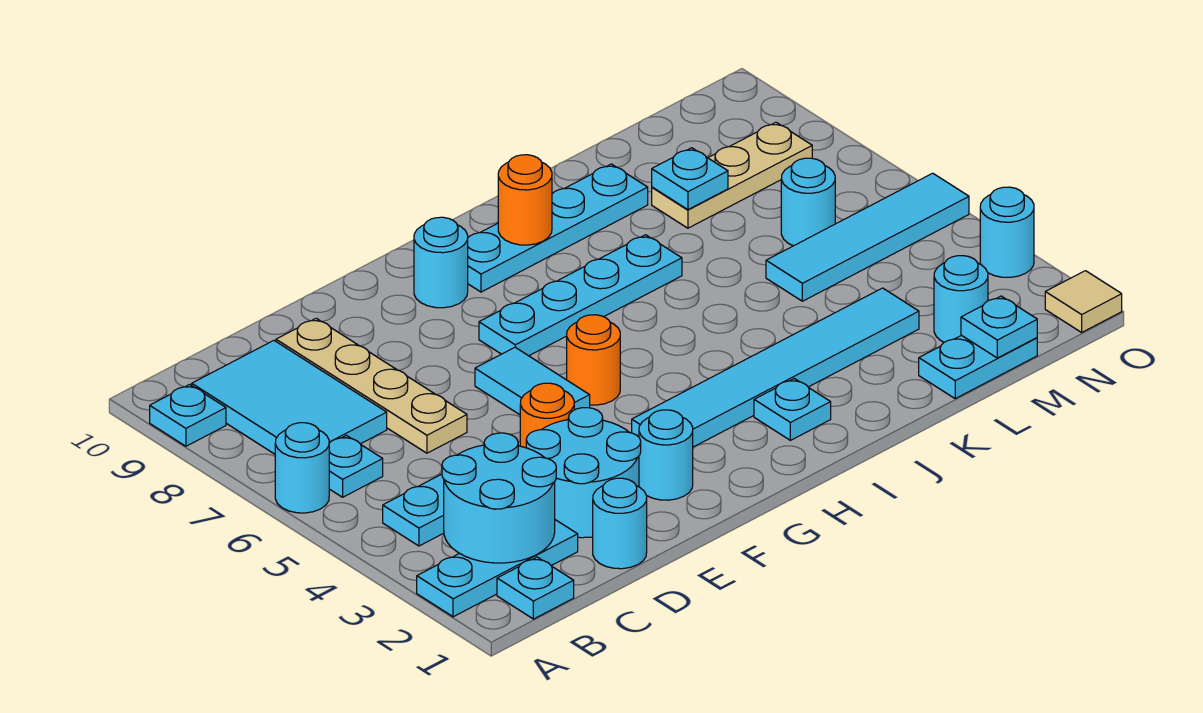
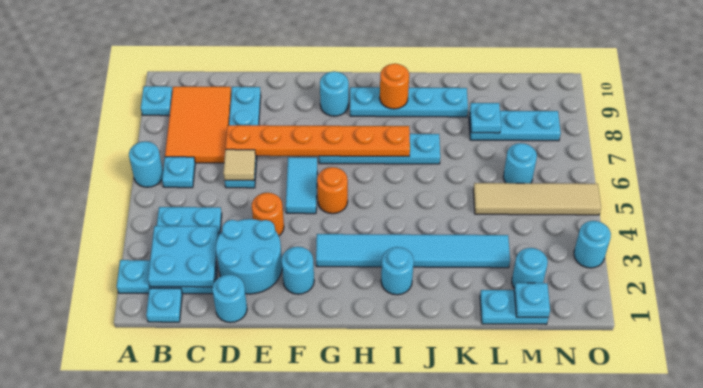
cyan 2x2 round brick [442,433,556,563] -> cyan 2x2 plate [148,226,219,287]
cyan 2x3 tile [192,341,387,454] -> orange 2x3 tile [165,87,231,163]
tan 1x4 plate [276,318,467,453] -> cyan 1x4 plate [225,87,261,188]
none -> orange 1x6 plate [225,125,410,156]
cyan 1x1 plate [754,379,831,440] -> cyan 1x1 round brick [381,247,414,295]
cyan 1x4 tile [766,173,969,301] -> tan 1x4 tile [473,183,601,215]
tan 1x3 plate [652,122,812,228] -> cyan 1x3 plate [469,111,561,141]
tan 1x1 tile [1045,271,1122,332] -> tan 1x1 tile moved to [223,149,256,181]

